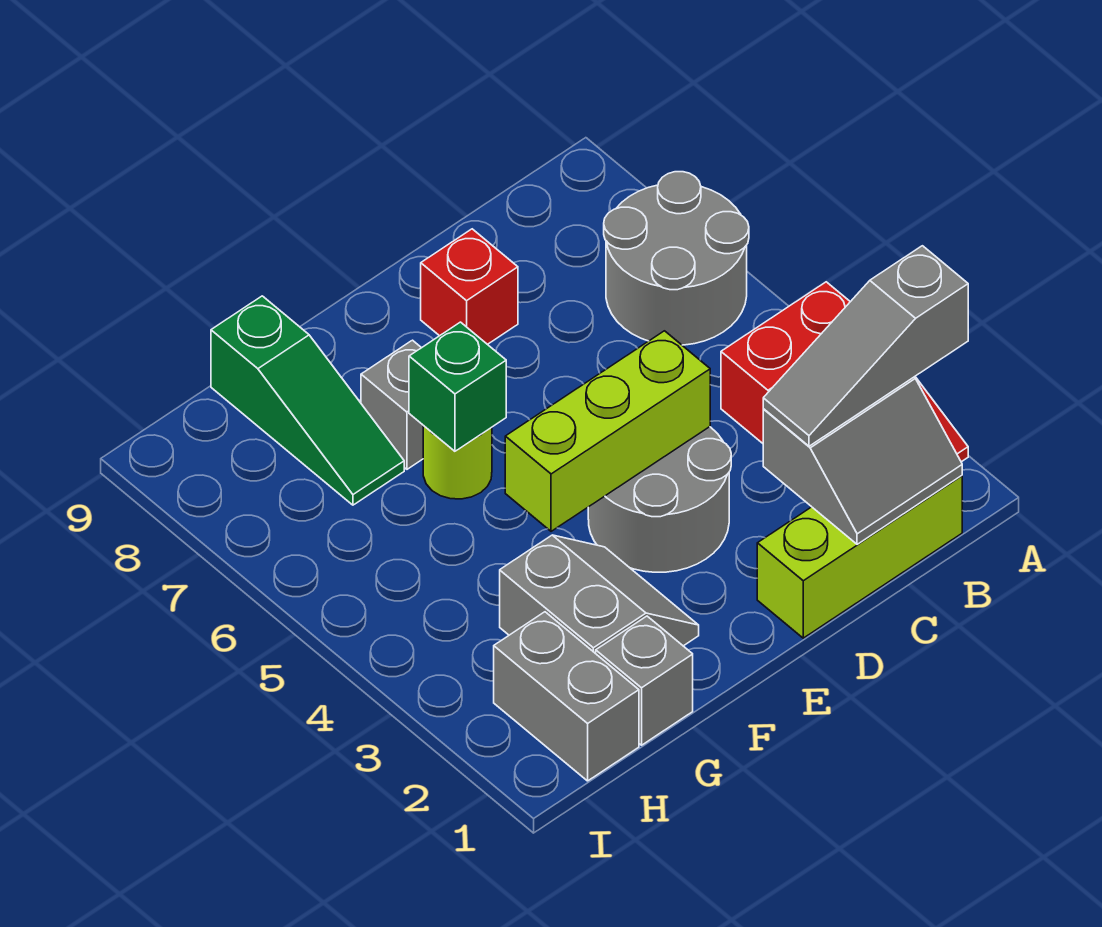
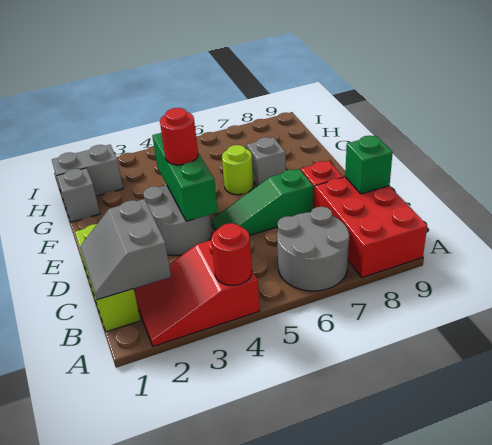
grey 1x3 slope [763,246,968,446] -> none
none -> red 1x1 round brick [211,223,252,285]
none -> red 2x3 brick [315,177,427,278]
lime 1x3 brick [505,331,710,531] -> green 1x3 brick [152,133,218,221]
none -> red 1x1 round brick [160,108,198,165]
grey 2x2 slope [500,535,699,654] -> none
green 1x1 brick [409,322,506,451] -> green 1x1 brick moved to [345,136,393,194]
green 1x3 slope [211,296,404,505] -> green 1x3 slope moved to [212,169,313,236]

